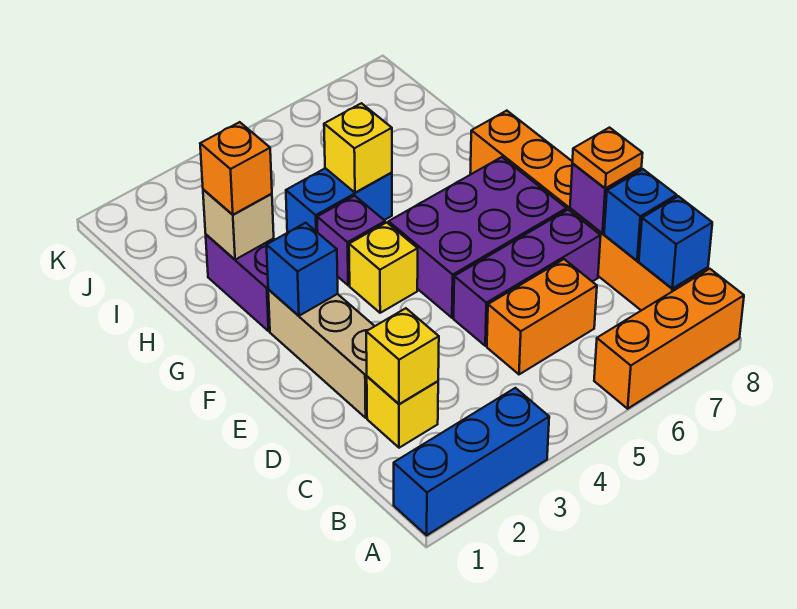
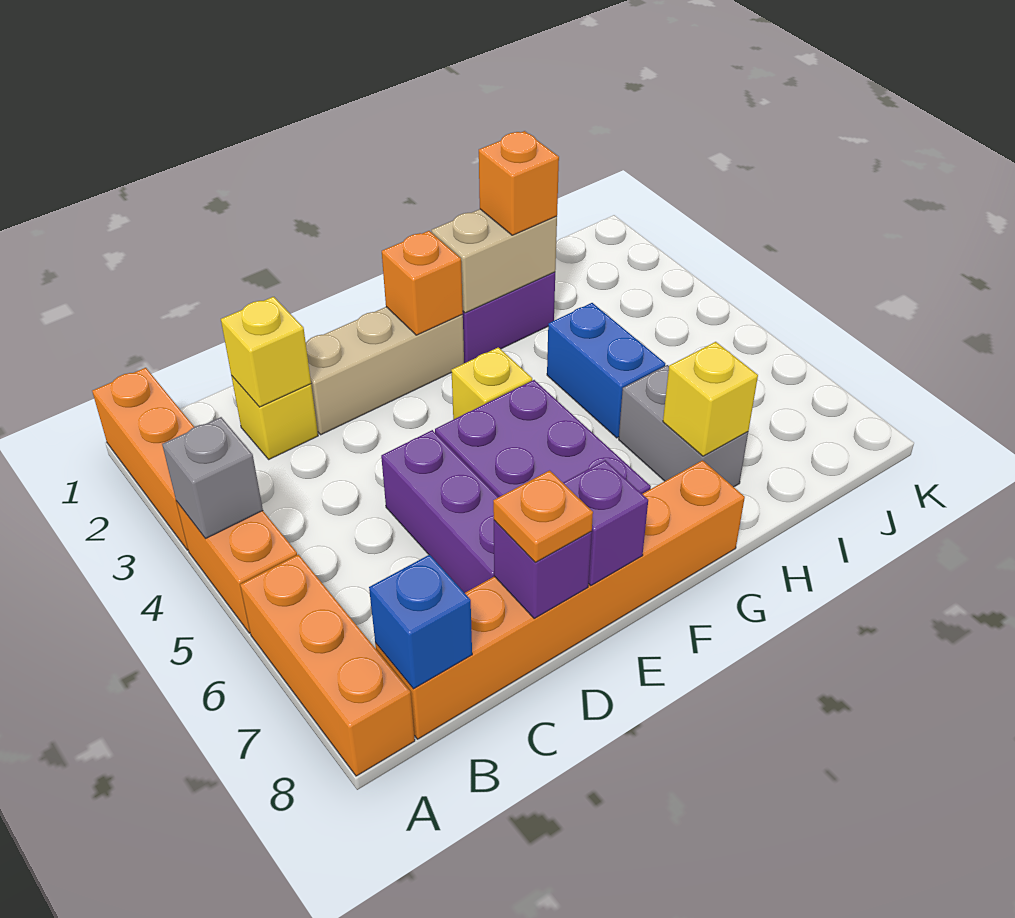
blue 1x3 brick [394,388,549,535] -> orange 1x3 brick [92,368,194,550]
none -> grey 1x1 brick [162,417,263,539]
orange 1x2 brick [487,259,597,374] -> orange 1x2 brick moved to [176,501,297,633]
blue 1x1 brick [604,169,677,261] -> none
blue 1x1 brick [267,223,338,316] -> orange 1x1 brick [382,231,463,335]
purple 1x1 brick [317,196,385,285] -> purple 1x1 brick moved to [563,460,648,585]
tan 1x1 brick [203,189,274,260] -> tan 1x2 brick [432,209,557,313]
yellow 1x1 brick [324,103,392,193] -> yellow 1x1 brick moved to [663,342,758,456]
none -> grey 1x2 brick [619,365,748,487]

